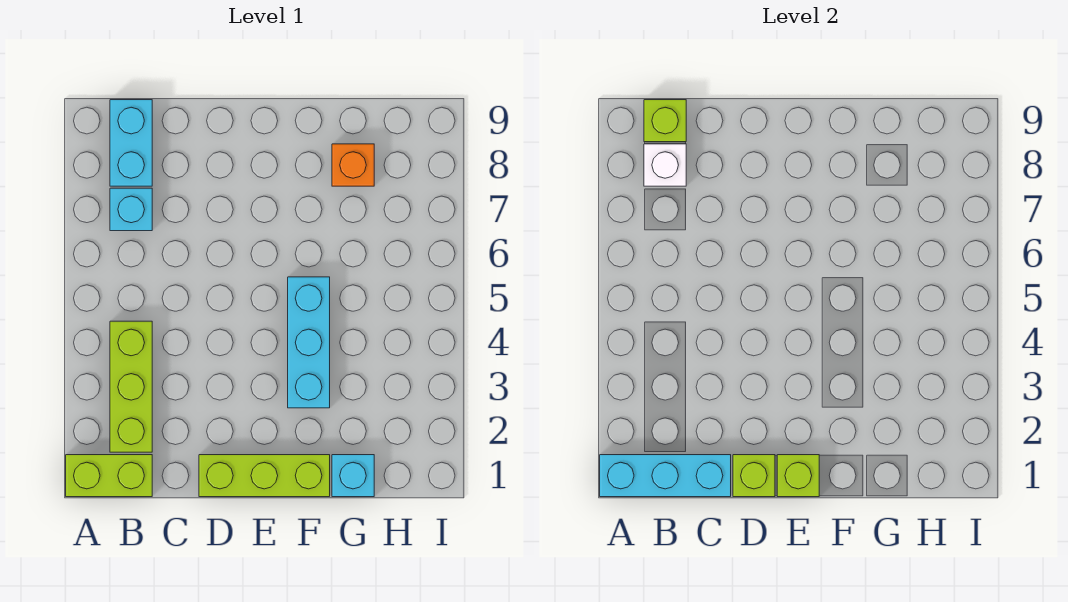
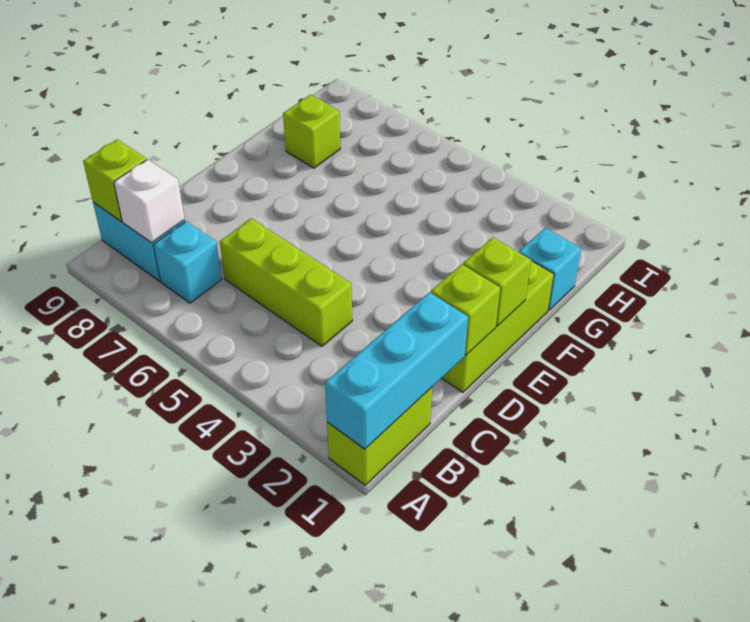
lime 1x3 brick [110,321,152,452] -> lime 1x3 brick moved to [220,218,352,346]
cyan 1x3 brick [288,277,330,408] -> none
orange 1x1 brick [332,144,374,186] -> lime 1x1 brick [283,95,340,168]

